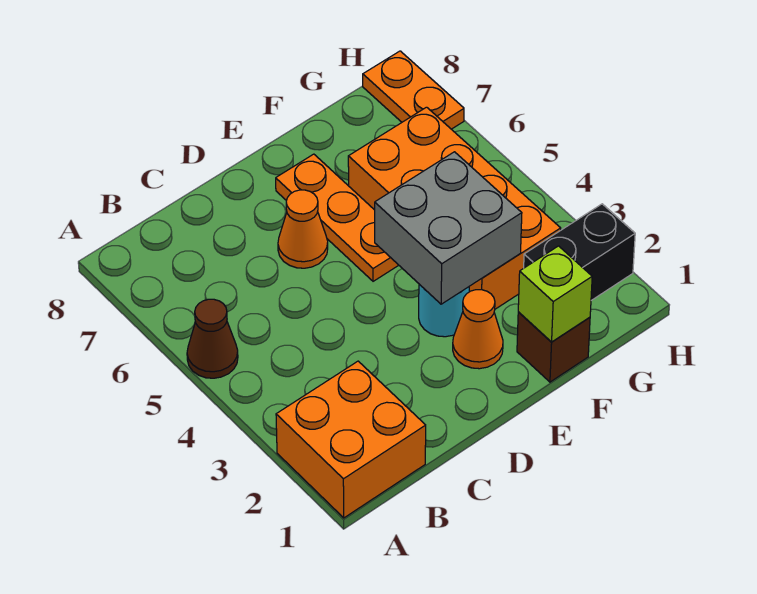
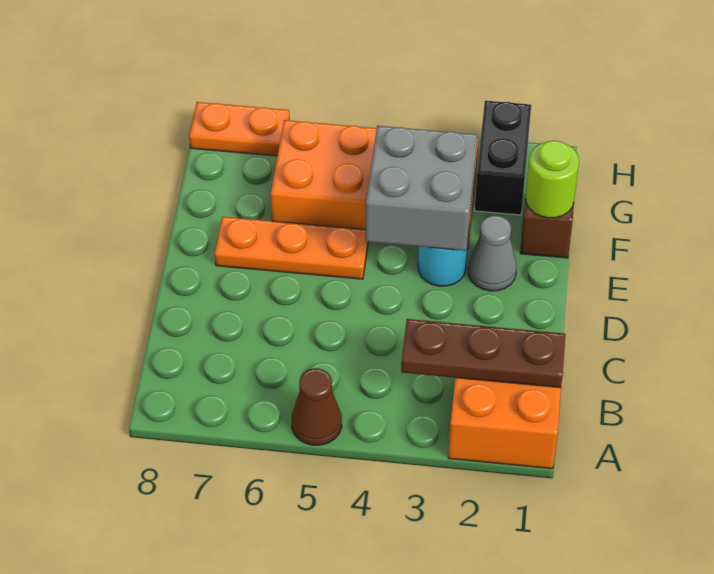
none -> brown 1x3 plate [401,319,566,388]
orange 1x1 cone [278,190,328,268] -> none
orange 1x1 cone [453,290,503,369] -> grey 1x1 cone [468,216,517,291]
lime 1x1 brick [518,246,592,342] -> lime 1x1 round brick [526,141,579,218]

